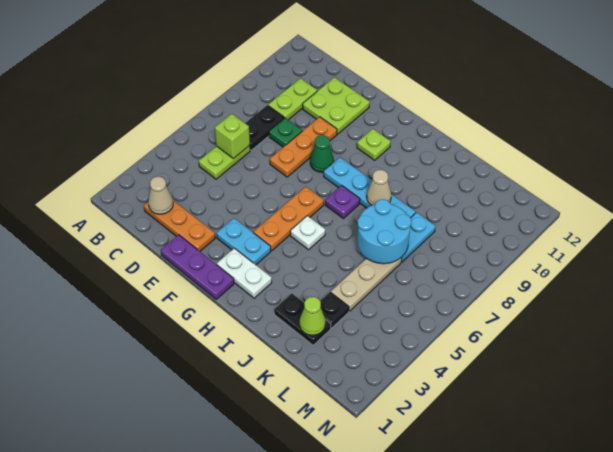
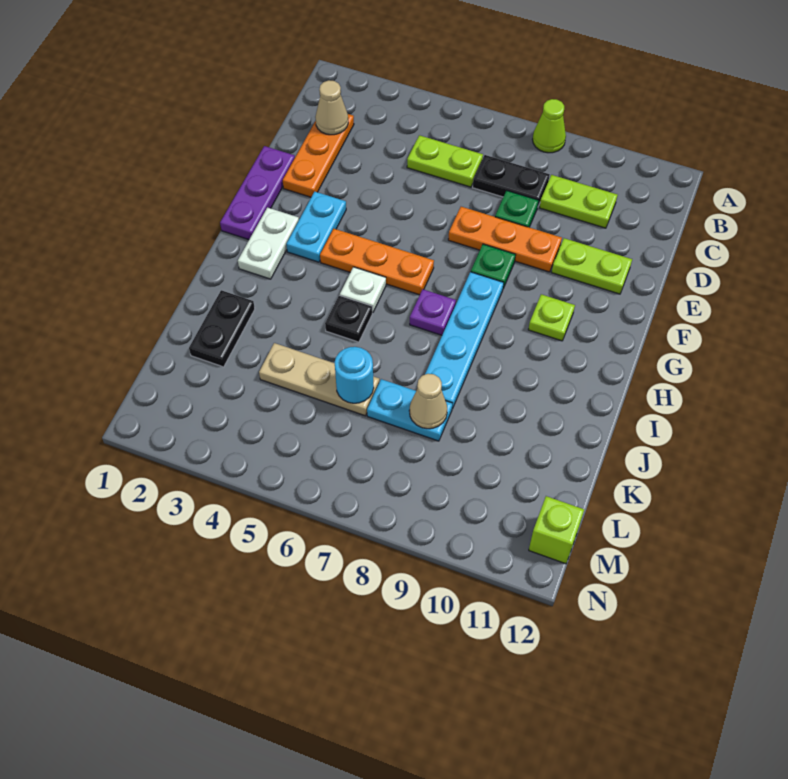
lime 1x1 brick [215,114,250,159] -> lime 1x1 brick moved to [529,496,584,564]
lime 2x2 plate [303,77,370,134] -> lime 1x2 plate [552,238,632,294]
green 1x1 cone [310,135,334,172] -> green 1x1 plate [471,244,516,288]
tan 1x1 cone [367,170,391,205] -> tan 1x1 cone moved to [409,374,447,429]
cyan 2x2 round brick [357,199,411,264] -> cyan 1x1 round brick [335,347,374,403]
lime 1x1 cone [300,297,325,335] -> lime 1x1 cone moved to [533,99,566,153]
black 1x1 plate [321,292,349,328] -> black 1x1 plate moved to [325,295,372,342]

